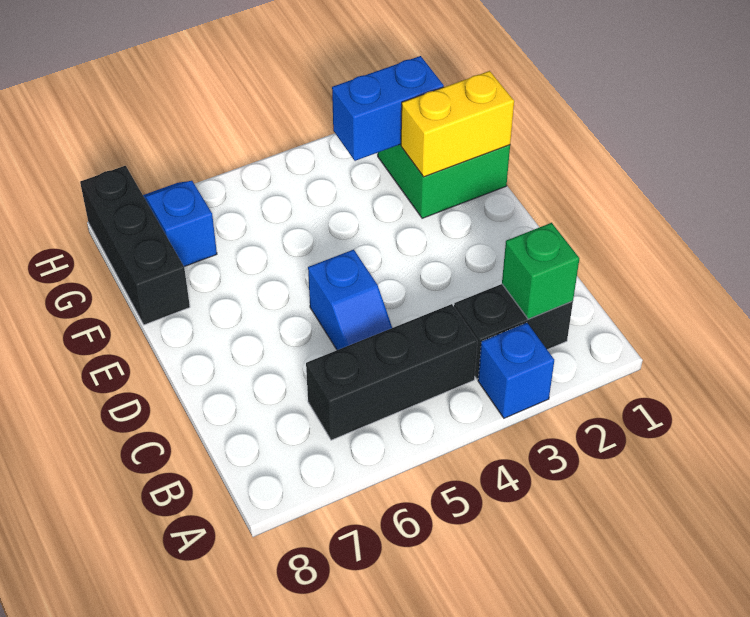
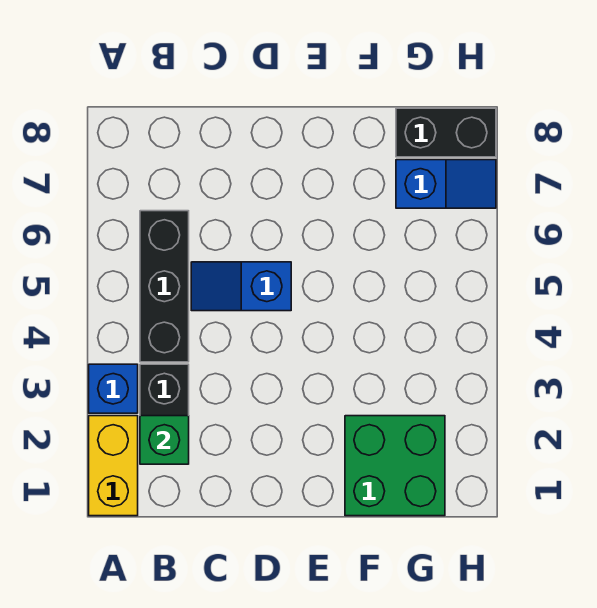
yellow 1x2 brick [401,71,514,177] -> yellow 1x2 brick moved to [89,416,138,516]
black 1x3 brick [80,166,190,325] -> black 1x2 brick [396,108,496,157]
blue 1x2 brick [332,56,444,161] -> none

